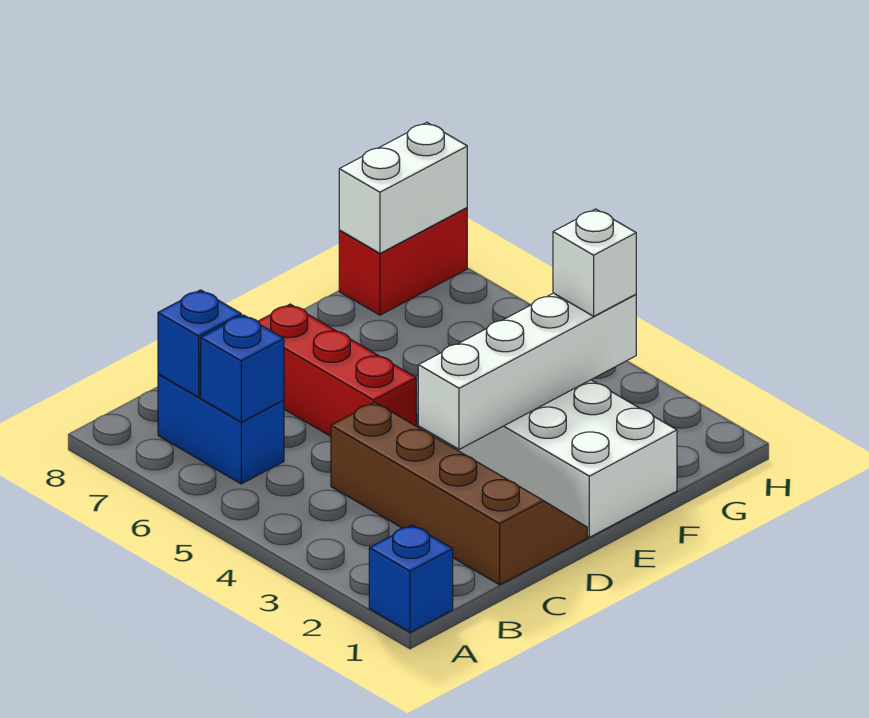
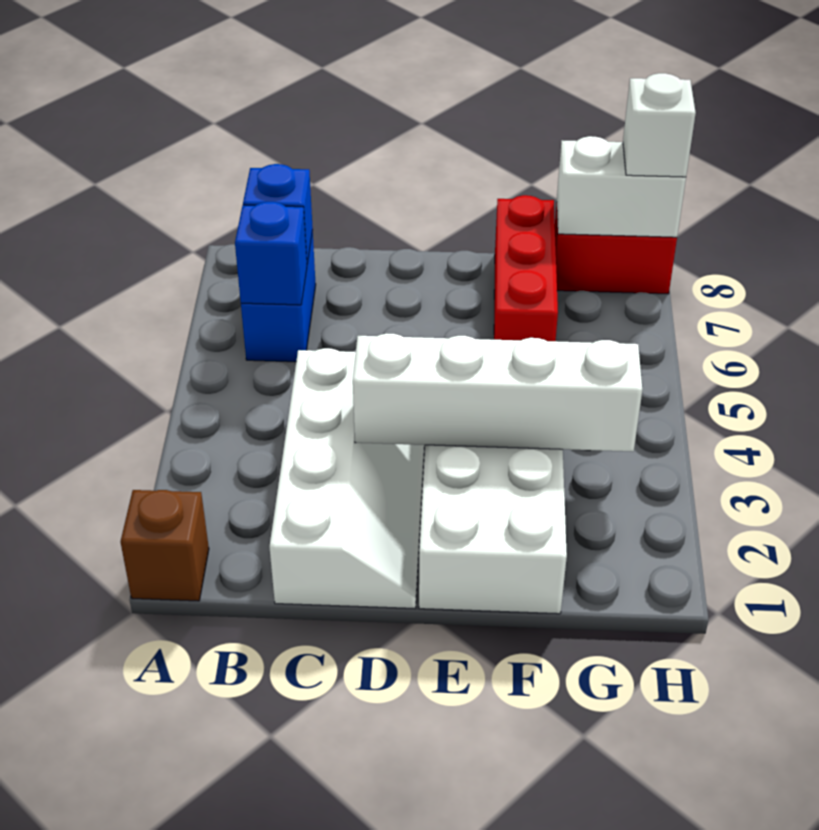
blue 1x1 brick [369,525,453,632] -> brown 1x1 brick [121,490,209,601]
brown 2x4 slope [331,402,587,585] -> white 2x4 slope [269,348,424,608]
red 1x3 brick [258,304,416,436] -> red 1x3 brick moved to [494,195,558,341]
white 1x1 brick [553,209,636,316] -> white 1x1 brick moved to [623,73,696,177]

